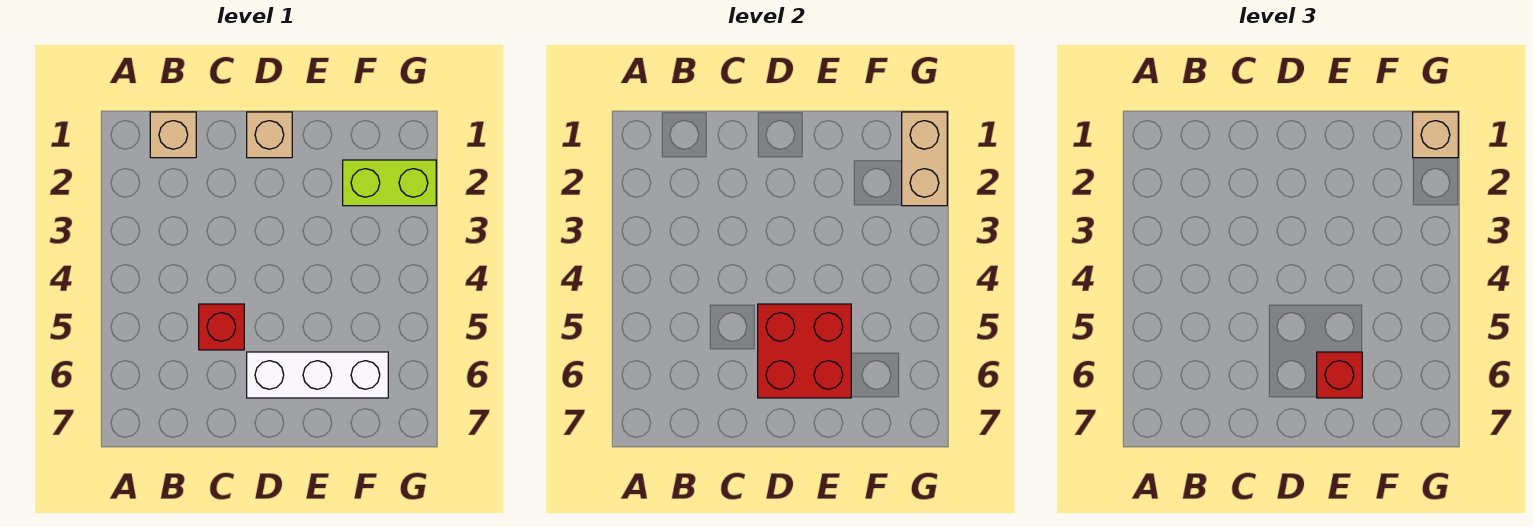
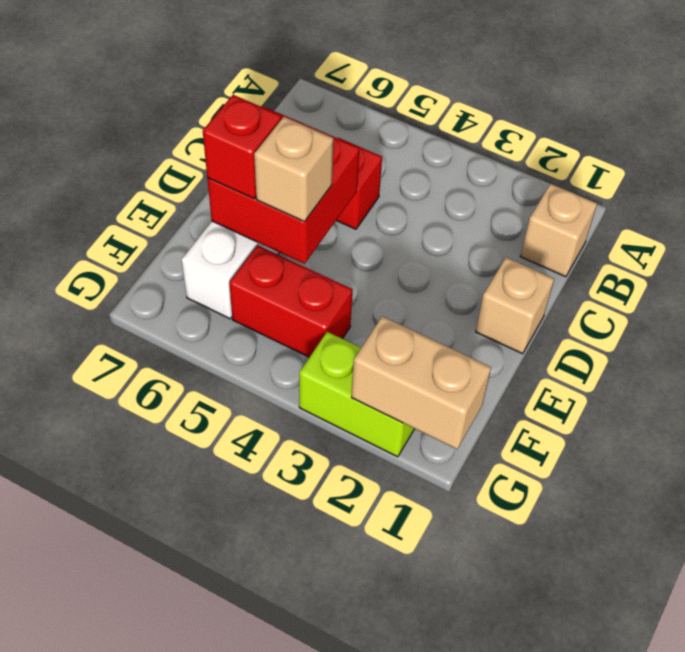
lime 1x2 brick [343,160,436,206] -> lime 1x2 brick turned to [299,332,414,457]
none -> red 1x2 brick [229,245,352,357]
tan 1x1 brick [1413,112,1458,158] -> tan 1x1 brick moved to [254,117,333,222]

